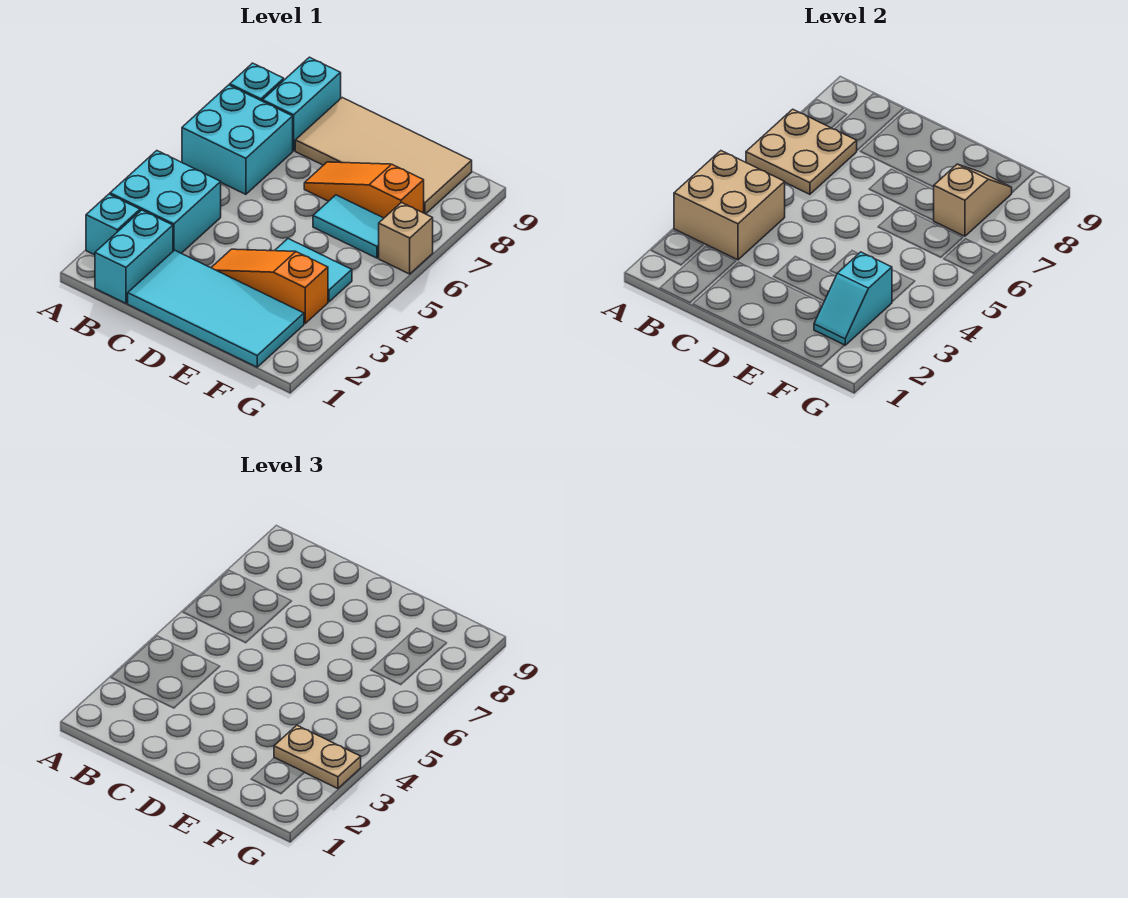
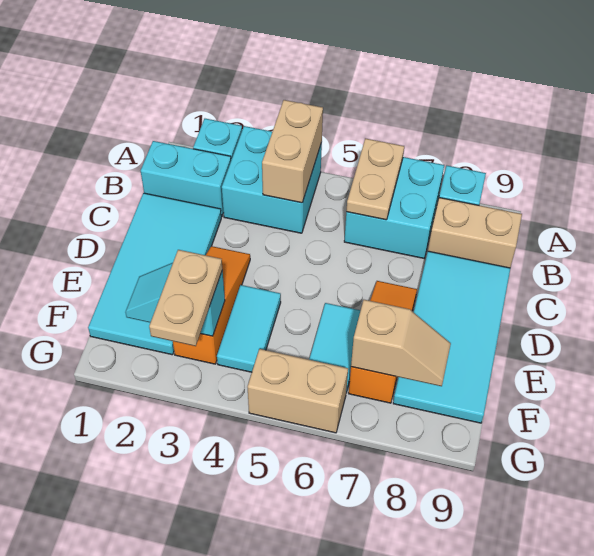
tan 2x2 brick [674,151,785,260] -> tan 1x2 brick [262,100,323,203]
tan 2x2 plate [746,109,857,194] -> tan 1x2 plate [346,138,404,220]
cyan 1x2 brick [263,57,341,151] -> tan 1x2 brick [428,198,522,268]
tan 2x4 tile [295,98,472,214] -> cyan 2x4 tile [393,251,510,423]
tan 1x1 brick [379,203,433,274] -> tan 1x2 brick [248,349,348,433]

